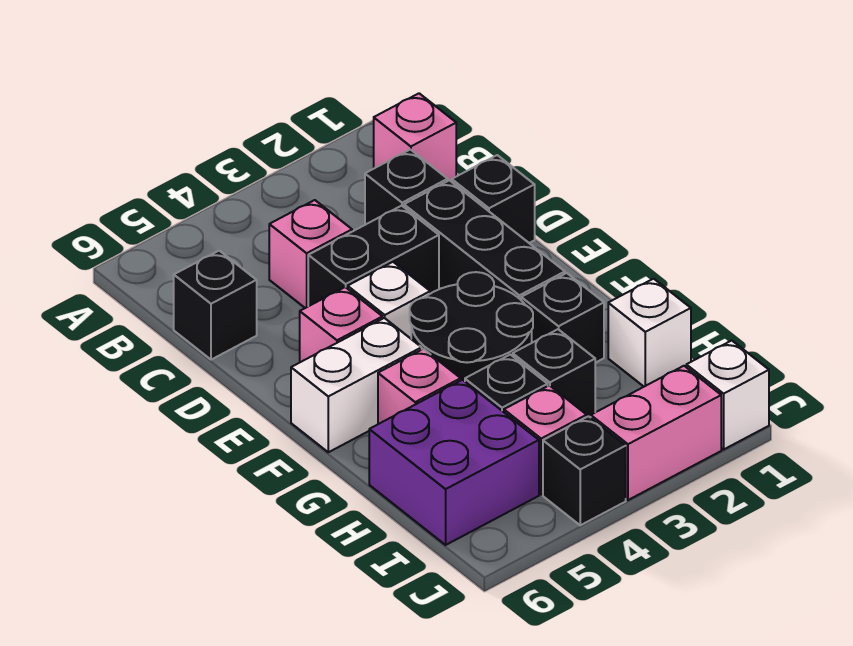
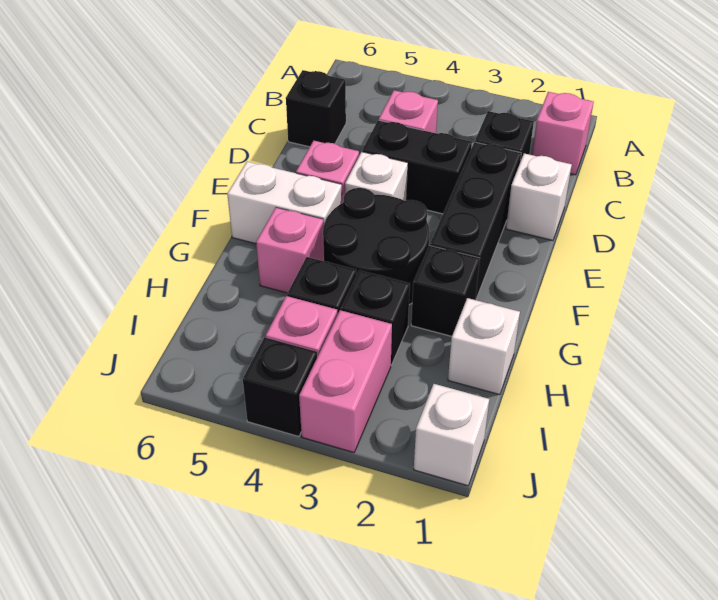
black 1x1 brick [452,155,535,243] -> white 1x1 brick [506,153,572,240]
purple 2x2 brick [369,380,539,545] -> none
pink 1x2 brick [590,366,721,500] -> pink 1x2 brick turned to [299,310,392,453]

